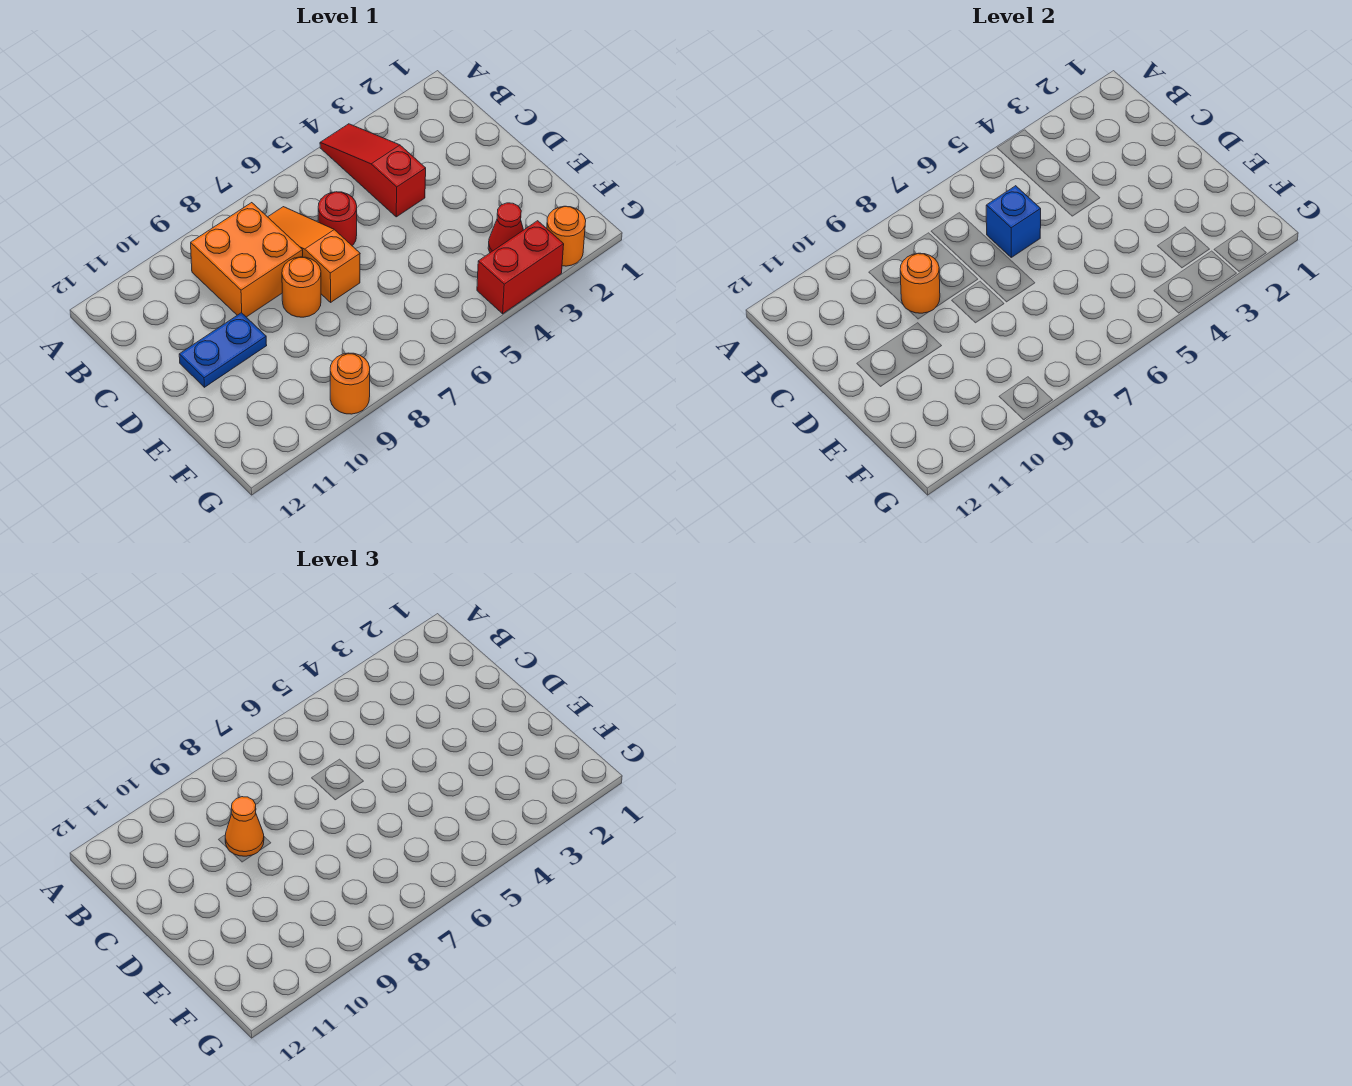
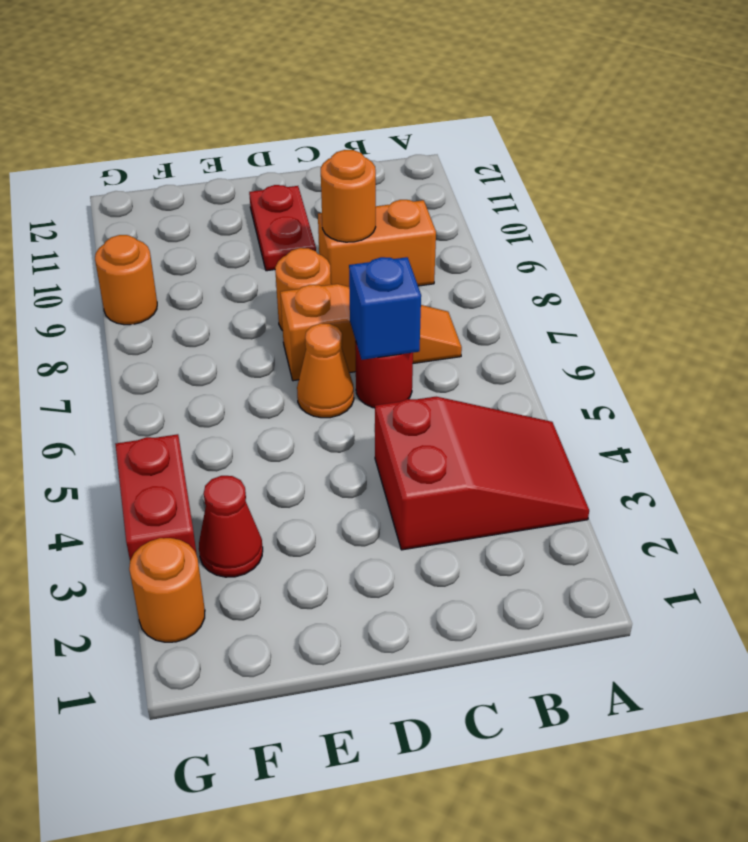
red 1x3 slope [320,124,426,217] -> red 2x3 slope [375,397,589,550]
orange 2x2 brick [191,203,303,317] -> orange 1x2 brick [318,200,436,287]
orange 1x1 cone [225,797,264,856] -> orange 1x1 cone moved to [297,323,354,418]
blue 1x2 plate [179,313,267,387] -> red 1x2 plate [249,185,316,271]

